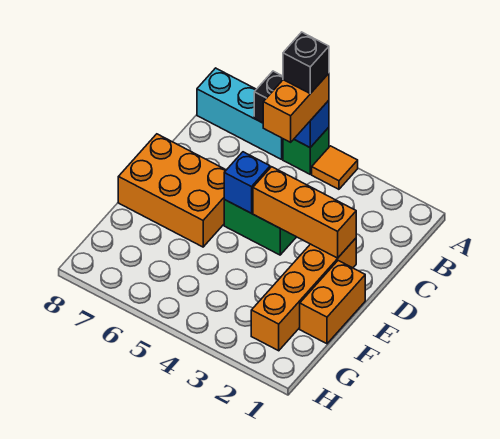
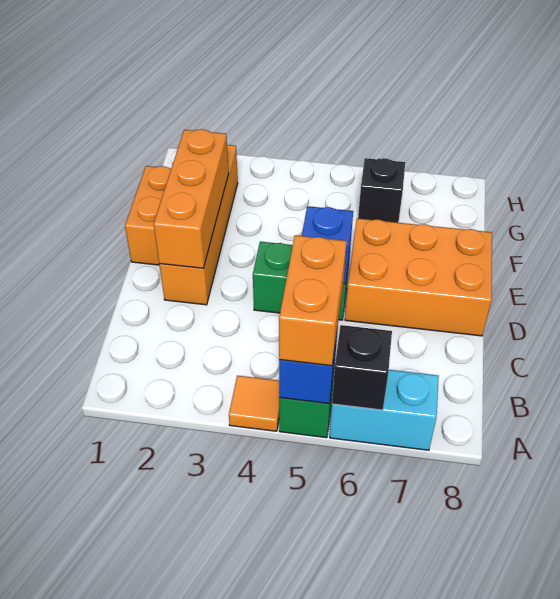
black 1x1 brick [283,32,329,94] -> black 1x1 brick moved to [358,158,405,223]
cyan 1x3 brick [197,68,283,159] -> cyan 1x2 brick [330,370,439,450]
orange 1x3 brick [253,167,356,258] -> orange 1x3 brick turned to [154,129,229,268]

